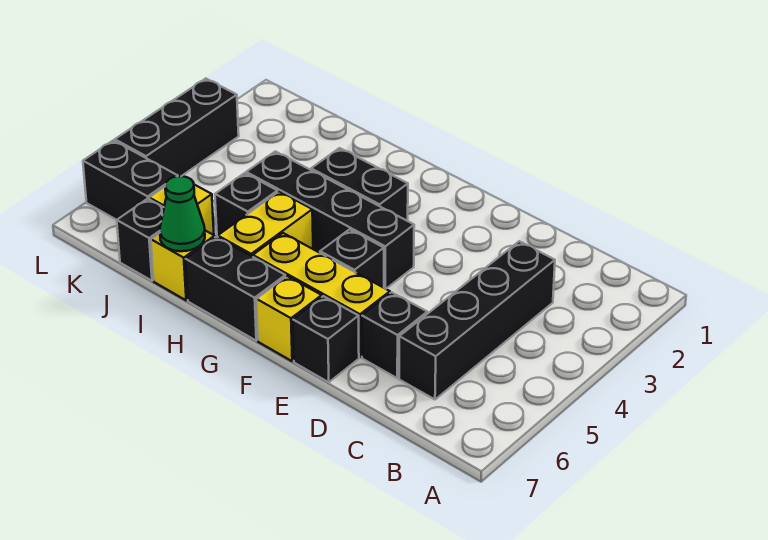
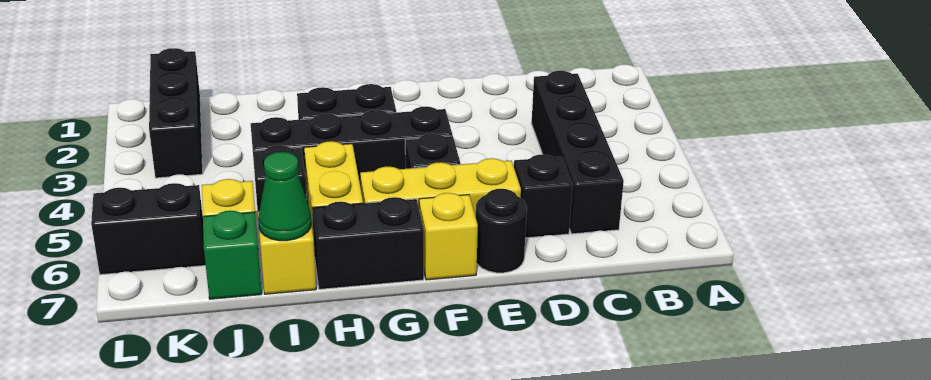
black 1x1 brick [293,296,359,382] -> black 1x1 round brick [476,189,527,273]
black 1x1 brick [117,199,164,281] -> green 1x1 brick [203,211,262,299]
black 1x3 brick [115,79,239,176] -> black 1x3 brick moved to [149,48,203,178]

